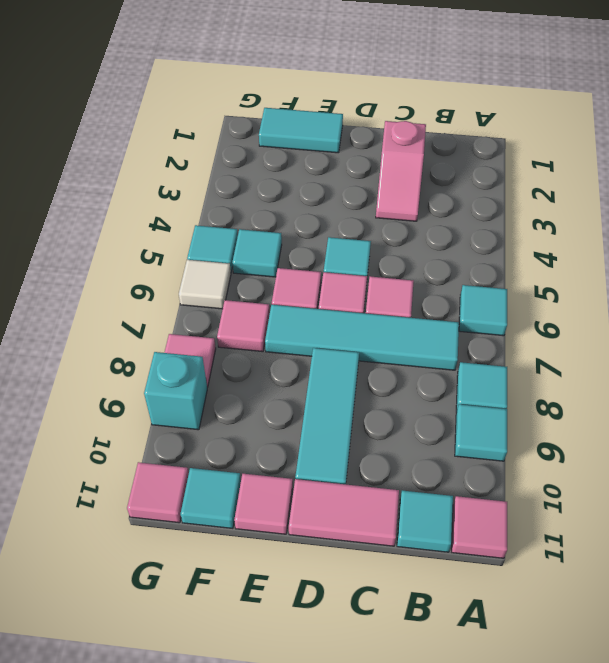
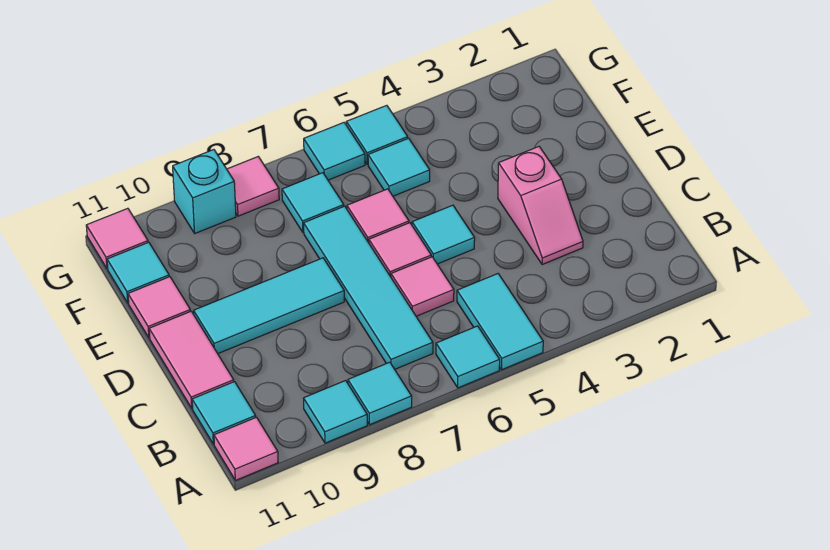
pink 1x2 slope [376,121,426,221] -> pink 1x2 slope turned to [498,147,583,265]
cyan 1x2 tile [259,108,343,153] -> cyan 1x2 tile moved to [457,274,543,370]
pink 1x1 tile [217,300,270,352] -> cyan 1x1 tile [282,173,344,232]
white 1x1 tile [179,260,231,309] -> cyan 1x1 tile [304,123,365,180]

